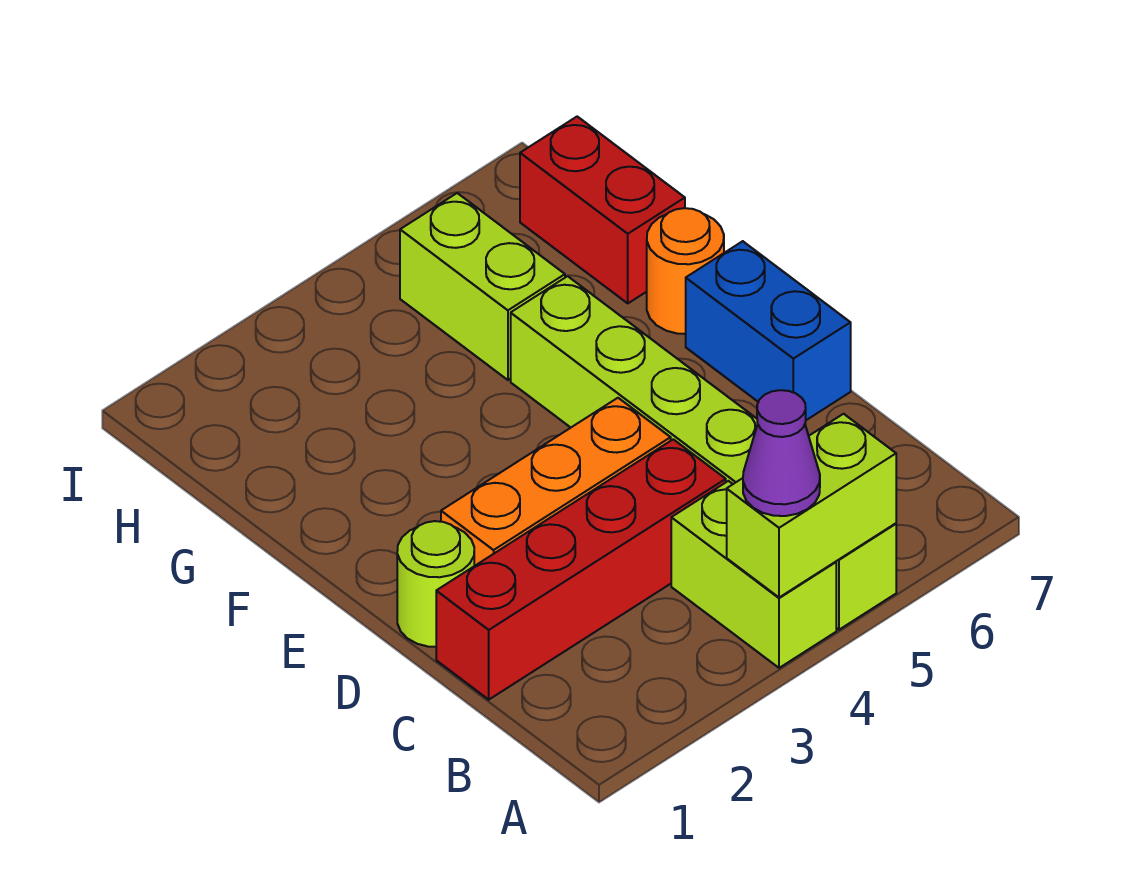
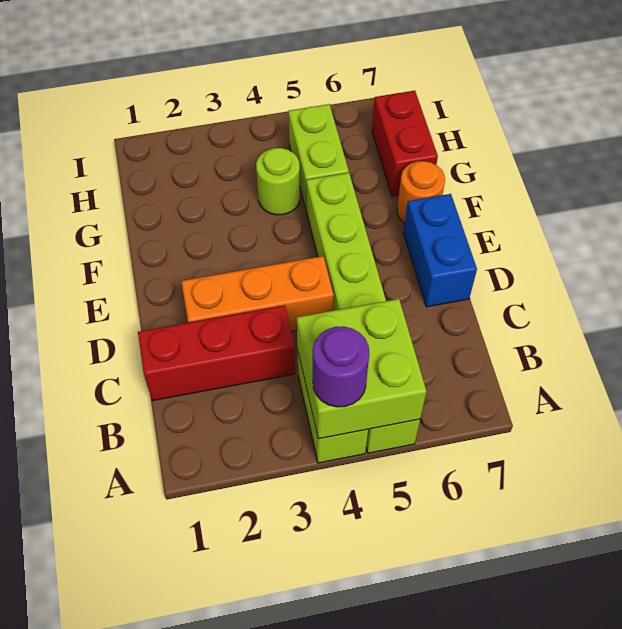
lime 1x2 brick [727,414,896,598] -> lime 2x2 brick [297,299,426,439]
purple 1x1 cone [743,390,820,516] -> purple 1x1 round brick [313,326,369,407]
red 1x4 brick [436,439,726,700] -> red 1x3 brick [138,306,295,401]
lime 1x1 round brick [397,521,474,647] -> lime 1x1 round brick moved to [256,148,300,215]

